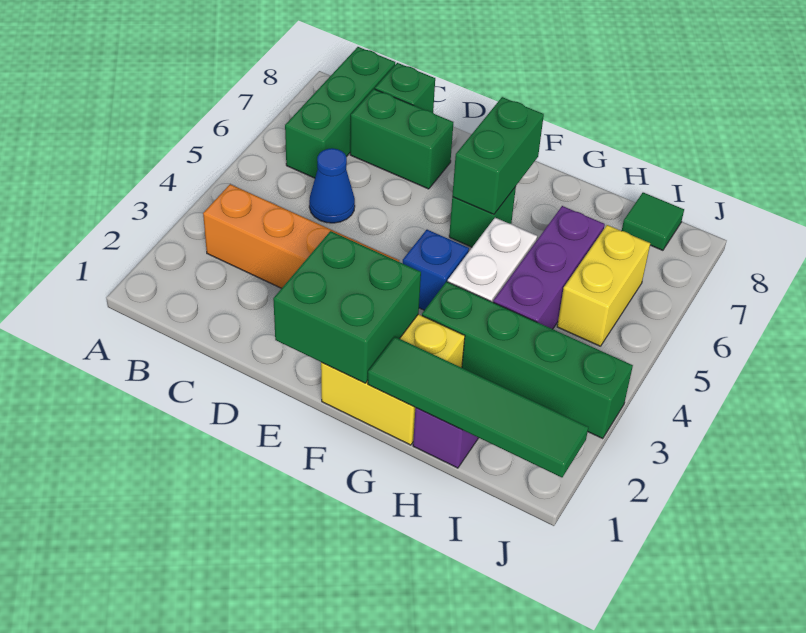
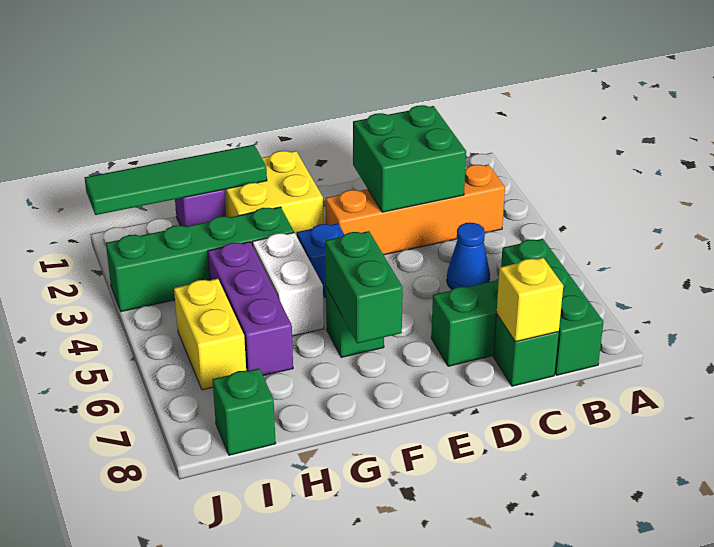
none -> yellow 1x1 brick [497,258,563,342]
green 2x2 brick [273,231,421,383] -> green 2x2 brick moved to [353,105,466,212]
green 1x1 tile [622,193,684,250] -> green 1x1 brick [212,368,276,455]

